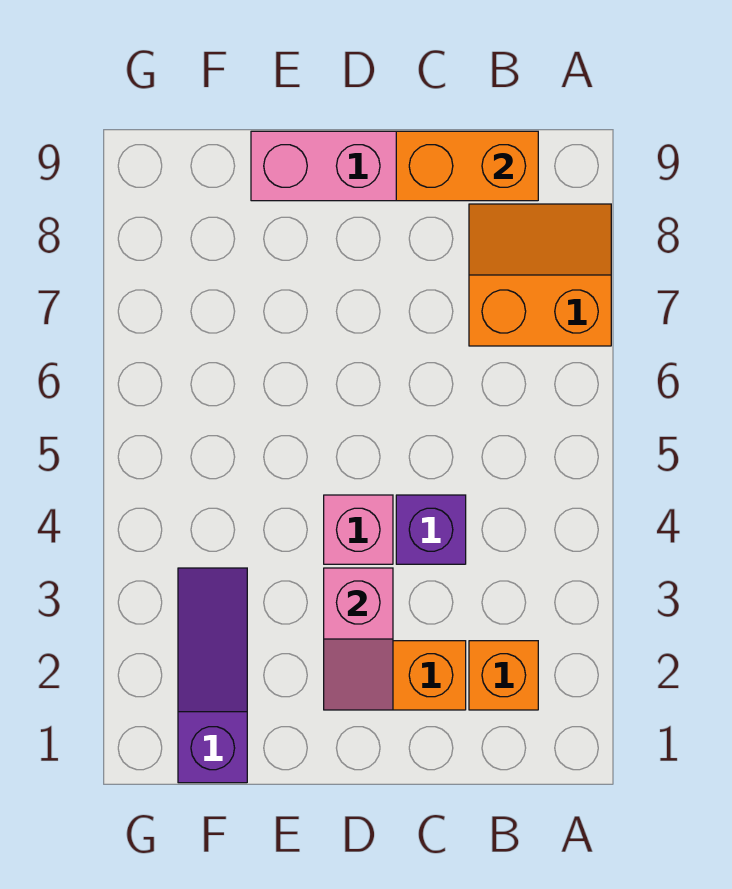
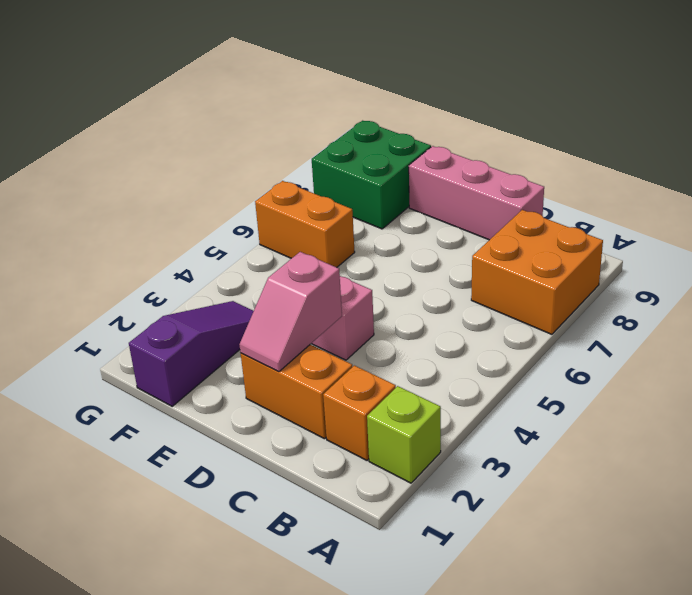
none -> lime 1x1 brick [367,386,441,483]
orange 2x2 slope [469,204,611,346] -> orange 2x2 brick [471,210,603,334]
orange 1x2 brick [396,131,538,201] -> orange 1x2 brick moved to [255,181,355,267]
purple 1x1 brick [396,495,466,564] -> none
none -> green 2x2 brick [312,121,431,229]

